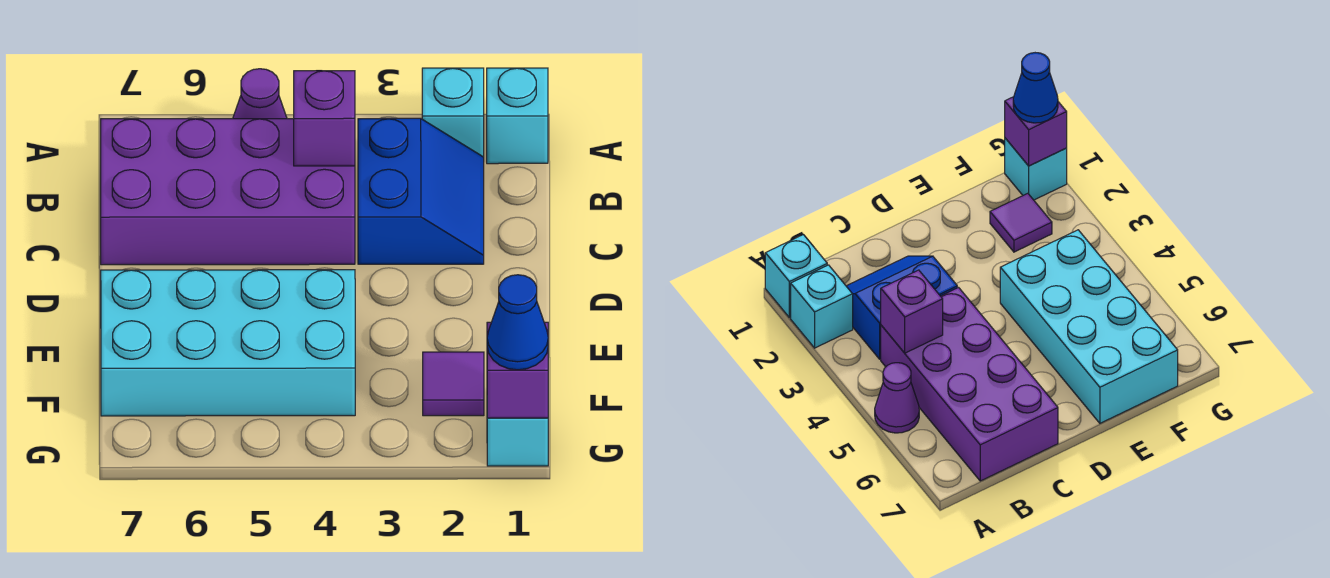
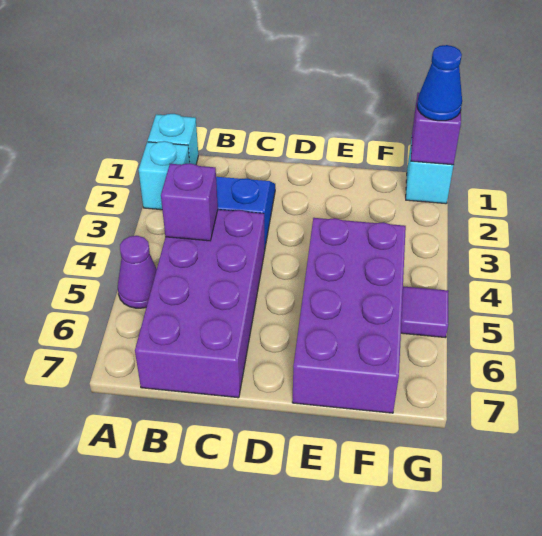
cyan 2x4 brick [101,270,355,416] -> purple 2x4 brick [292,218,406,413]
purple 1x1 tile [423,352,484,416] -> purple 1x1 tile moved to [401,286,449,338]

